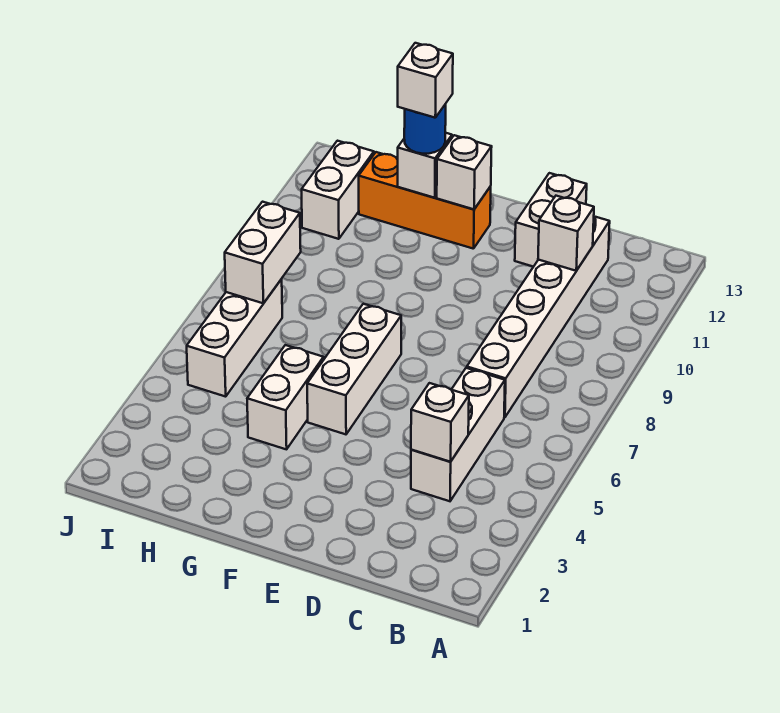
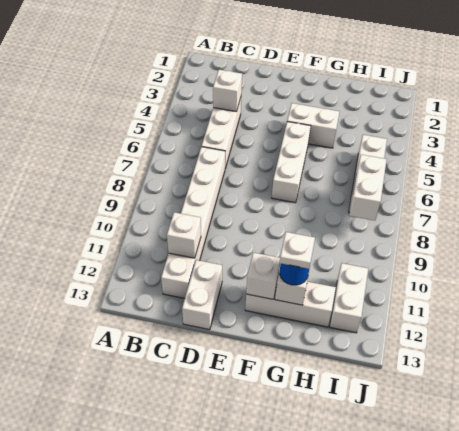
orange 1x3 brick [359,152,491,249] -> white 1x3 brick [245,282,336,327]
white 1x2 brick [247,345,324,449] -> white 1x2 brick turned to [287,103,340,148]
white 1x1 brick [398,43,453,118] -> white 1x1 plate [280,232,315,269]

